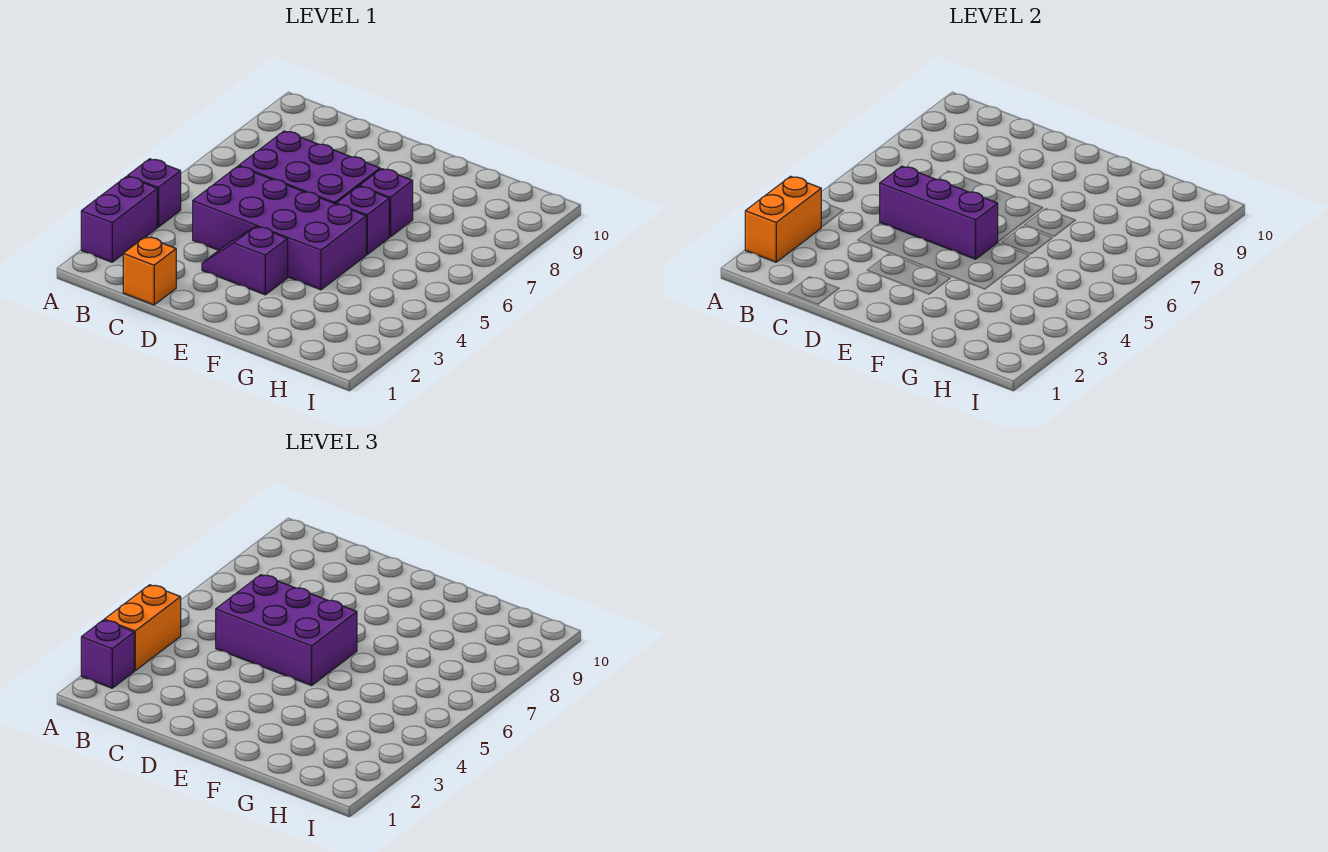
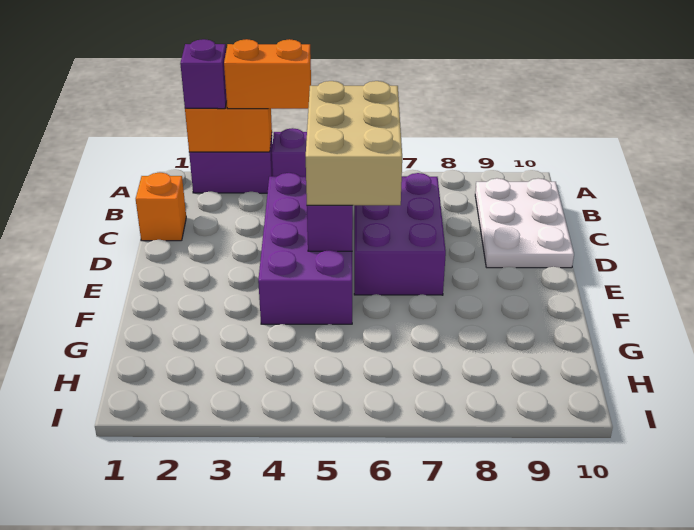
none -> white 2x3 plate [475,178,574,268]
purple 2x3 brick [216,575,357,686] -> tan 2x3 brick [306,81,402,206]
purple 1x2 slope [202,226,288,295] -> none
purple 1x1 brick [336,186,389,254] -> none
purple 1x1 brick [360,169,413,237] -> none

